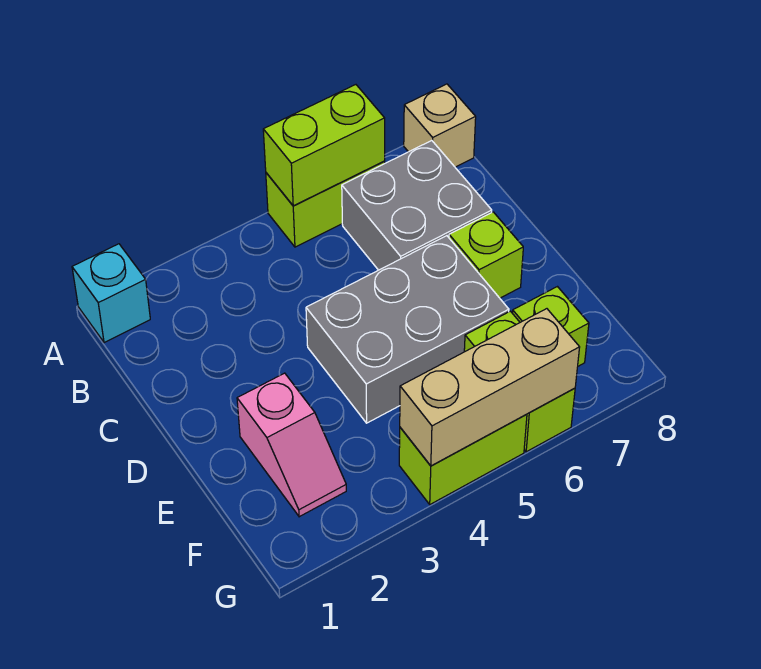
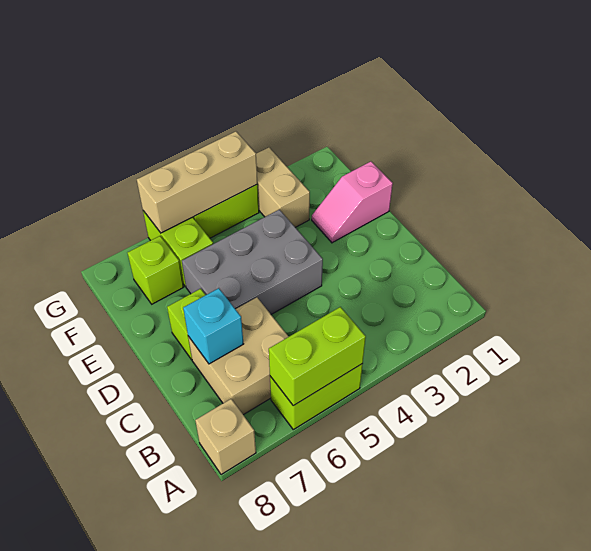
cyan 1x1 brick [72,244,150,343] -> cyan 1x1 brick moved to [183,288,243,364]
grey 2x2 brick [342,141,492,270] -> tan 2x2 brick [188,298,289,415]
pink 1x2 slope [237,373,346,517] -> pink 1x2 slope turned to [312,162,393,243]
none -> tan 1x2 brick [256,148,310,227]

